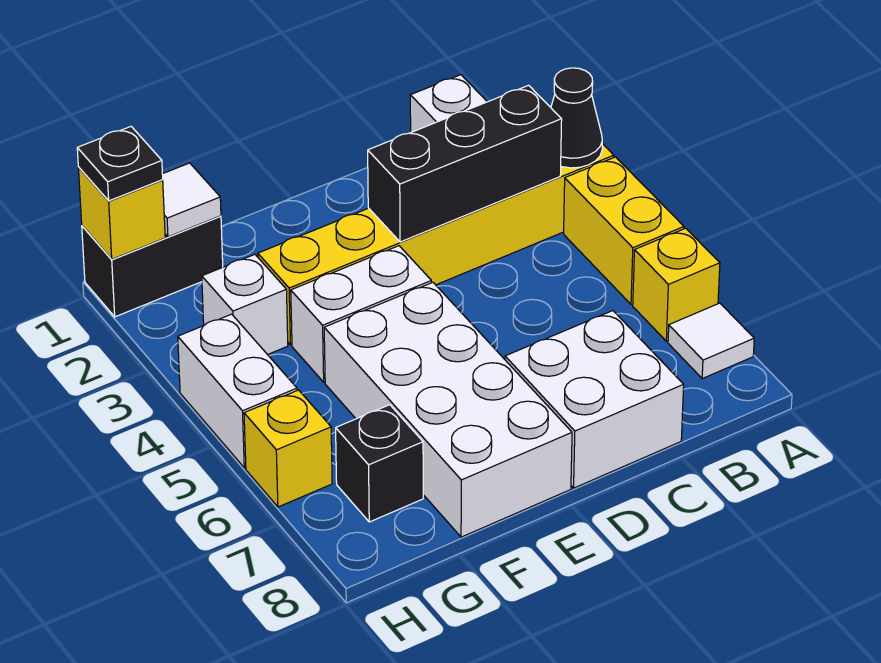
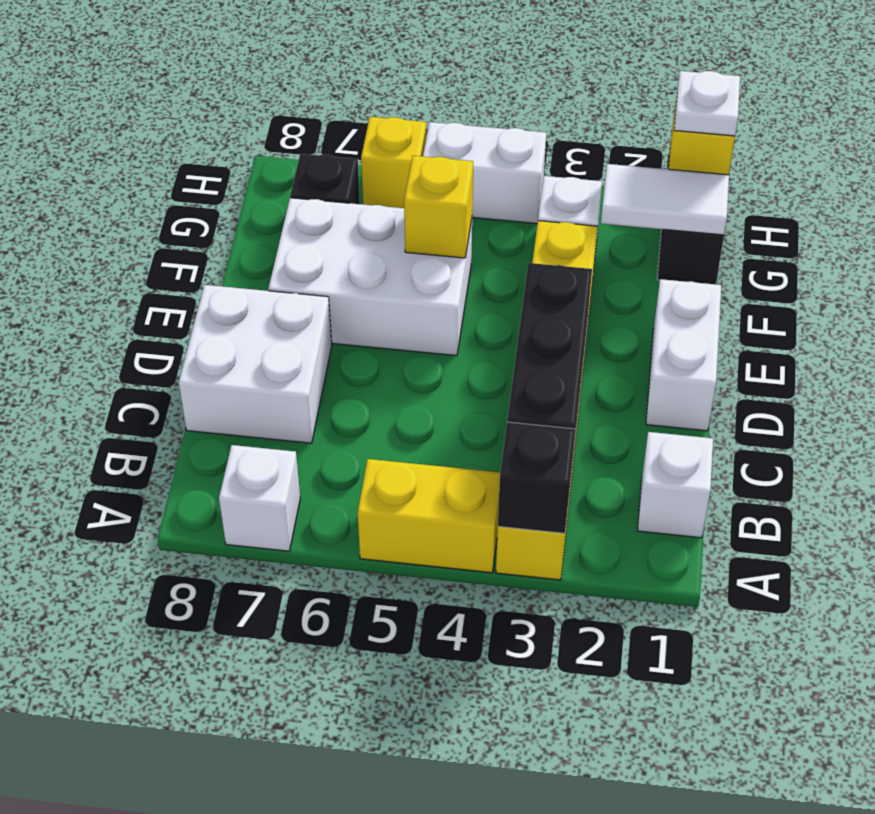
black 1x1 cone [551,68,602,168] -> black 1x1 brick [498,422,575,533]
yellow 1x1 brick [633,228,720,341] -> yellow 1x1 brick moved to [404,156,473,258]
white 1x1 tile [668,303,754,378] -> white 1x1 brick [219,445,300,551]
white 1x2 brick [291,246,431,382] -> white 1x2 brick moved to [646,279,721,431]
white 2x4 brick [324,282,572,537] -> white 2x3 brick [268,198,472,356]
white 1x1 tile [162,163,221,237] -> white 1x2 tile [601,164,729,235]
black 1x1 plate [77,127,163,201] -> white 1x1 plate [674,71,740,136]

